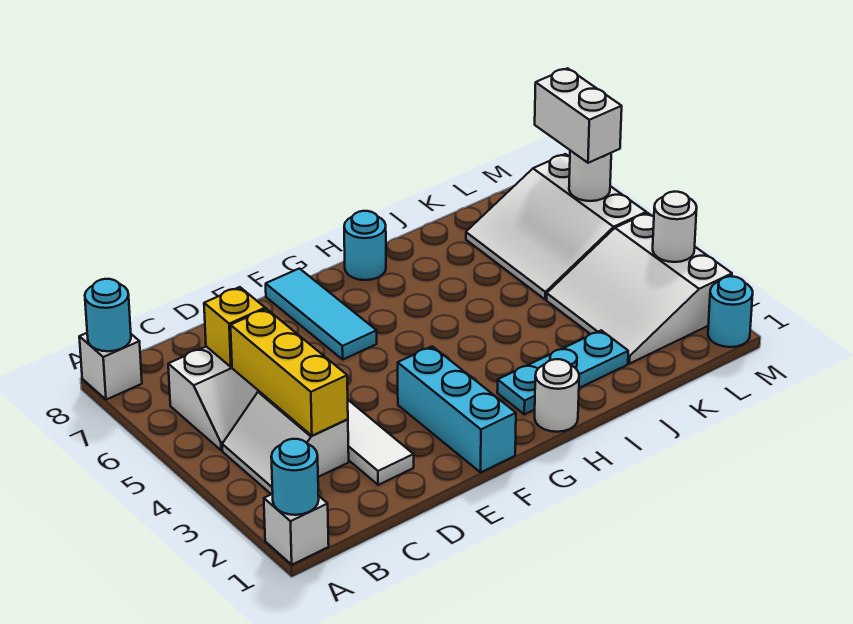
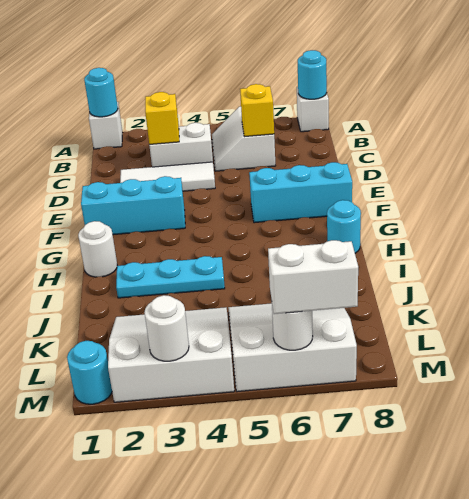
yellow 1x3 brick [231,309,348,436] -> yellow 1x1 brick [145,92,179,144]
cyan 1x3 tile [266,269,377,359] -> cyan 1x3 brick [249,162,352,223]
cyan 1x3 plate [497,330,628,414] -> cyan 1x3 plate turned to [116,256,225,298]

